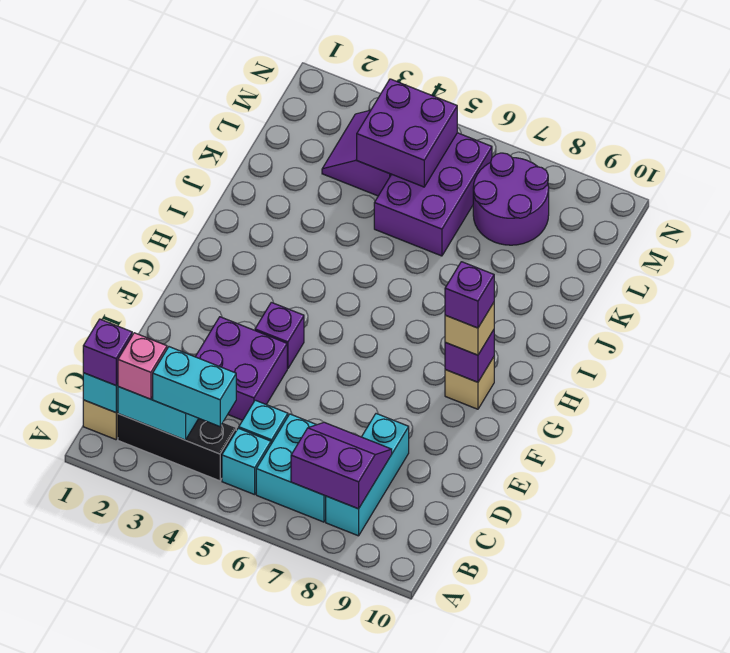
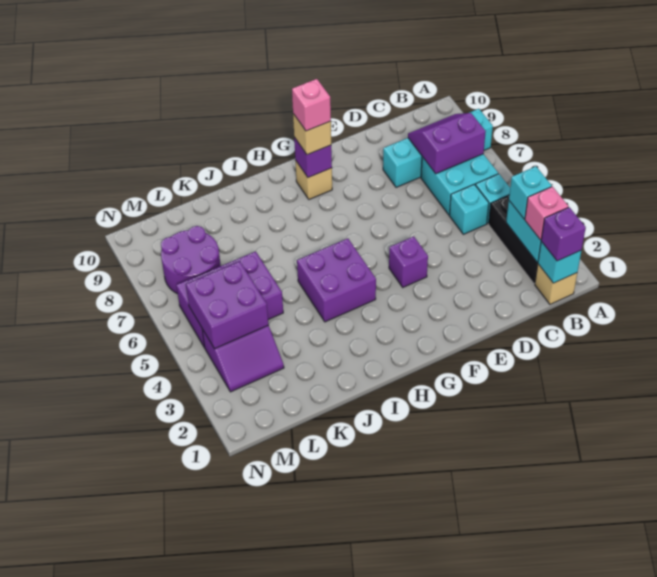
cyan 1x2 brick [153,347,236,427] -> cyan 1x1 brick [509,166,552,219]
purple 2x2 slope [291,422,392,509] -> purple 2x2 slope turned to [408,113,486,174]
cyan 1x3 brick [326,414,409,536] -> cyan 1x4 brick [383,109,493,187]
purple 2x2 brick [195,317,287,420] -> purple 2x2 brick moved to [297,238,376,322]
purple 1x1 brick [445,262,494,328] -> pink 1x1 brick [292,79,331,131]

